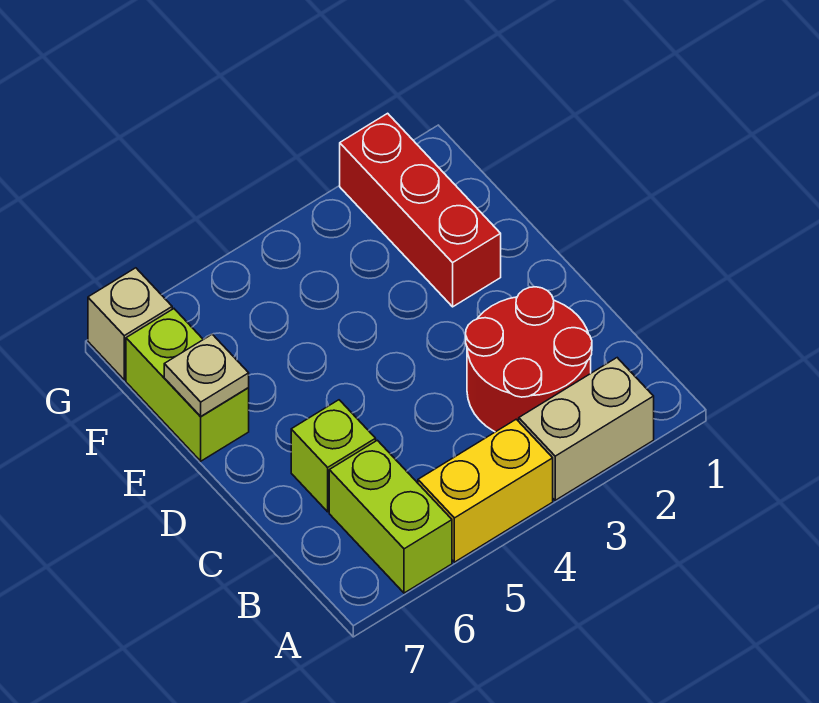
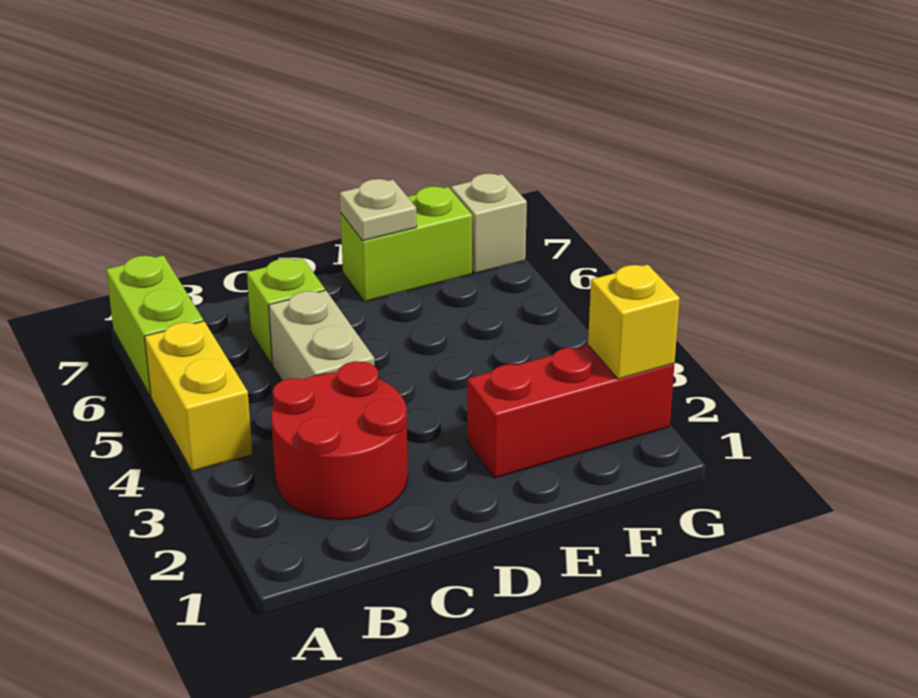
tan 1x2 brick [519,358,654,500] -> tan 1x2 brick moved to [269,290,374,381]
lime 1x2 brick [329,440,452,593] -> lime 1x2 brick turned to [106,255,203,397]
none -> yellow 1x1 brick [588,265,679,379]

